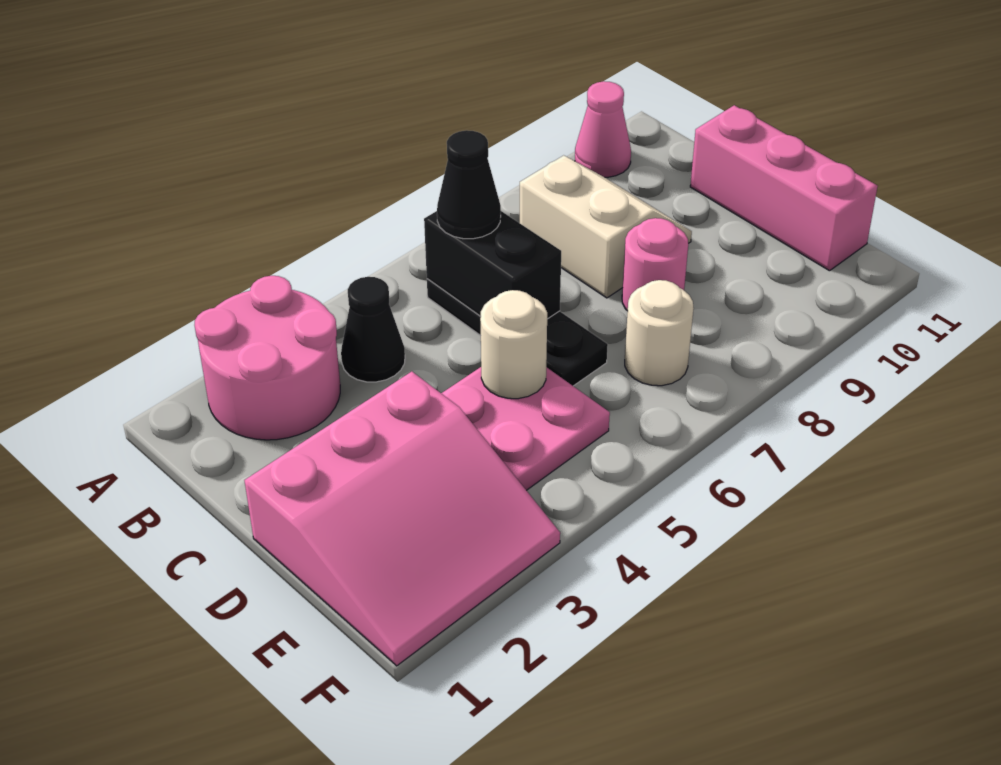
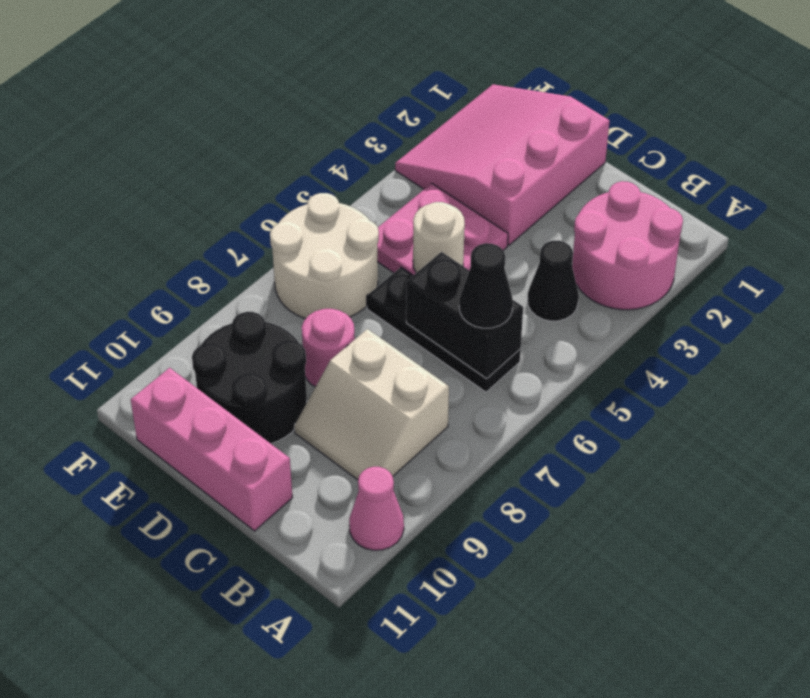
none -> black 2x2 round brick [192,312,307,444]
white 1x1 round brick [625,280,694,386] -> white 2x2 round brick [270,193,379,319]

